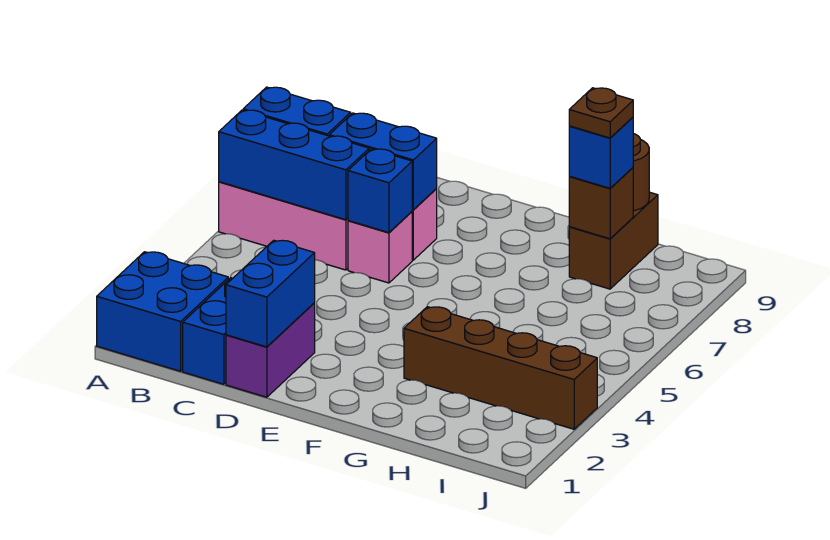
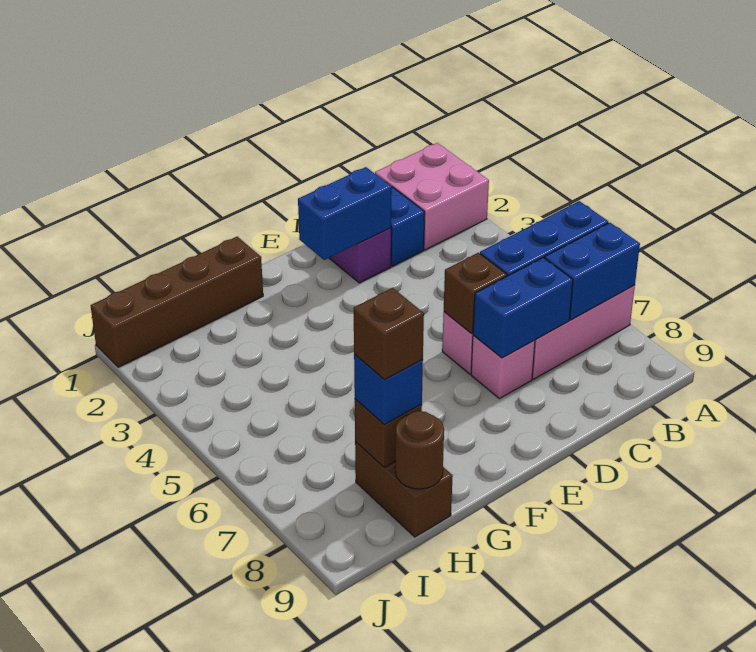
blue 2x2 brick [97,252,228,371] -> pink 2x2 brick [375,143,489,250]
blue 1x2 brick [226,240,315,347] -> blue 1x2 brick turned to [298,167,392,260]
blue 1x1 brick [348,149,412,233] -> brown 1x1 brick [444,253,507,333]
brown 1x4 brick [404,307,597,429] -> brown 1x4 brick moved to [91,236,263,367]
brown 1x1 plate [569,88,633,138] -> brown 1x1 brick [354,288,424,380]

